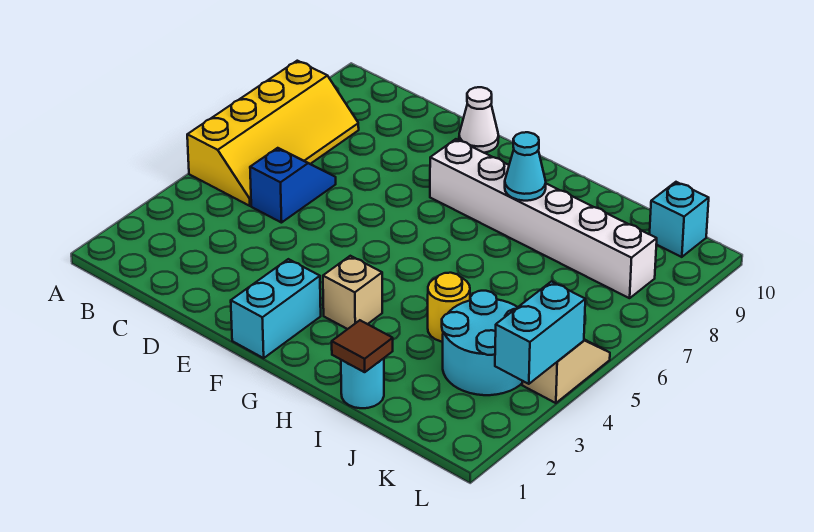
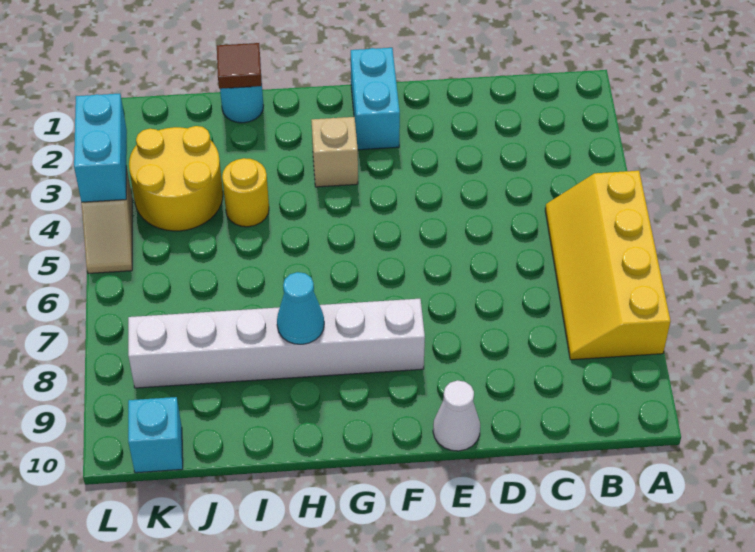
blue 1x2 slope [250,148,336,223] -> none
cyan 2x2 round brick [442,291,522,395] -> yellow 2x2 round brick [129,126,223,231]

